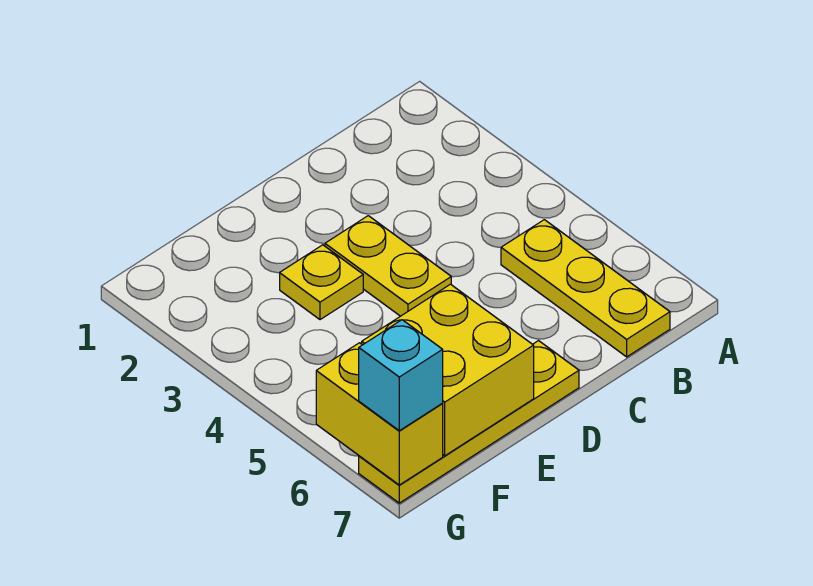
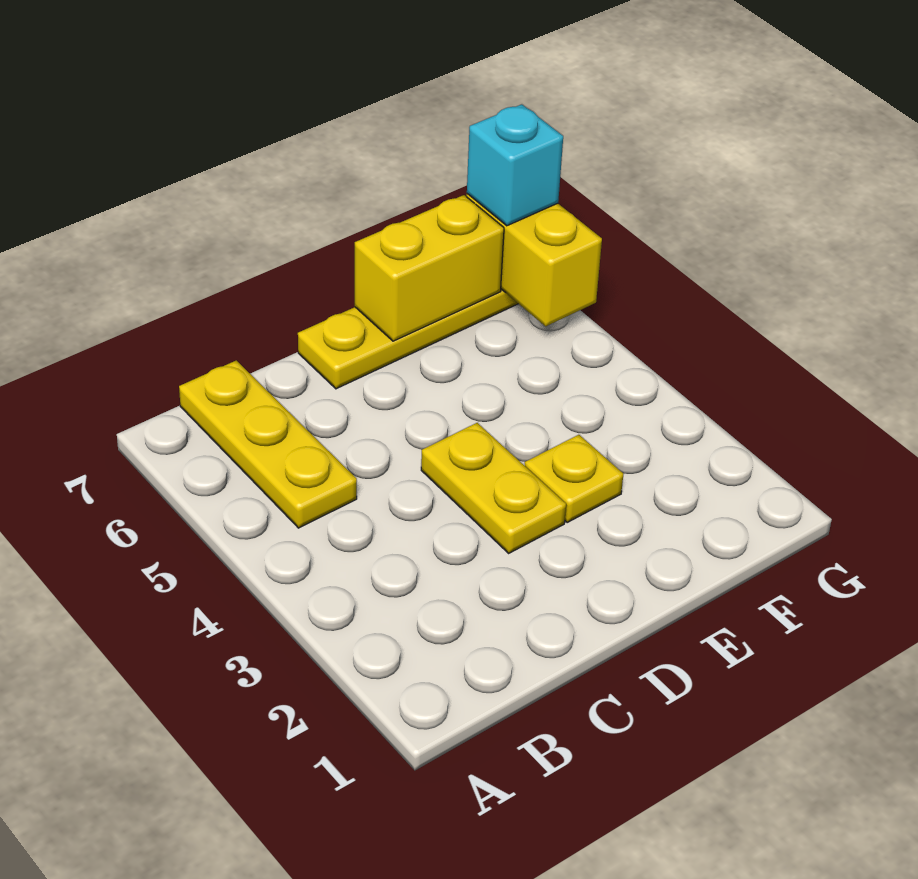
yellow 2x2 brick [362,284,534,456] -> yellow 1x2 brick [355,195,504,341]

